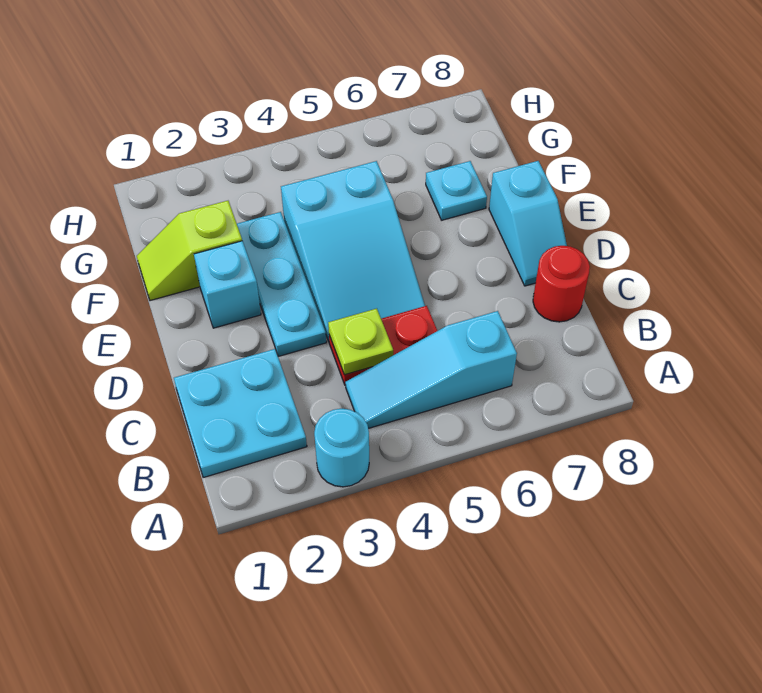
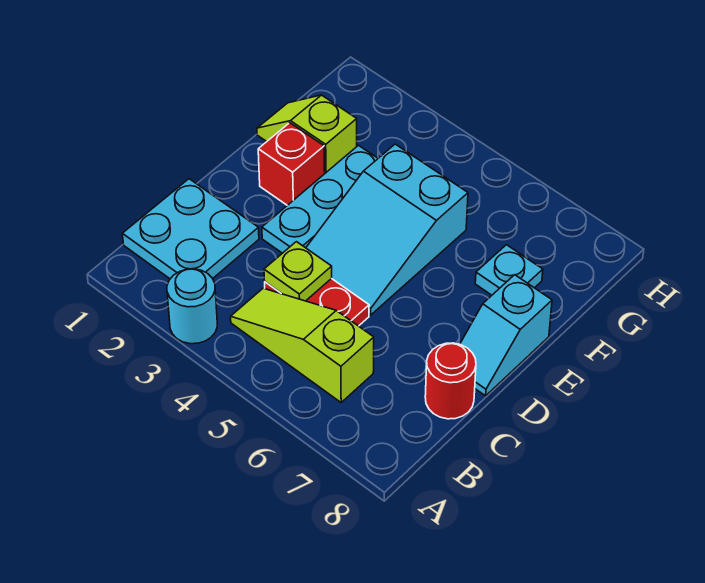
cyan 1x3 slope [345,311,517,428] -> lime 1x3 slope [231,288,374,402]
cyan 1x1 brick [194,241,261,328] -> red 1x1 brick [258,123,325,205]

